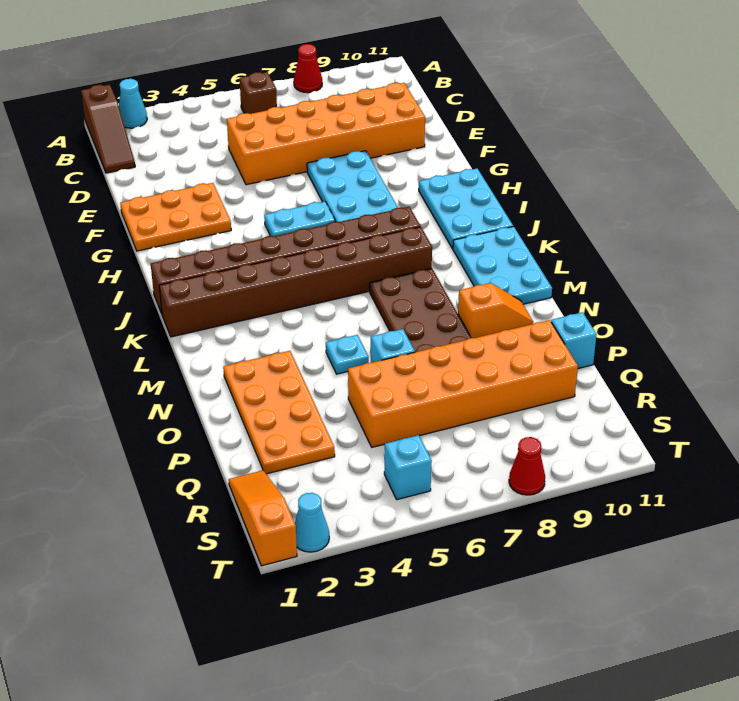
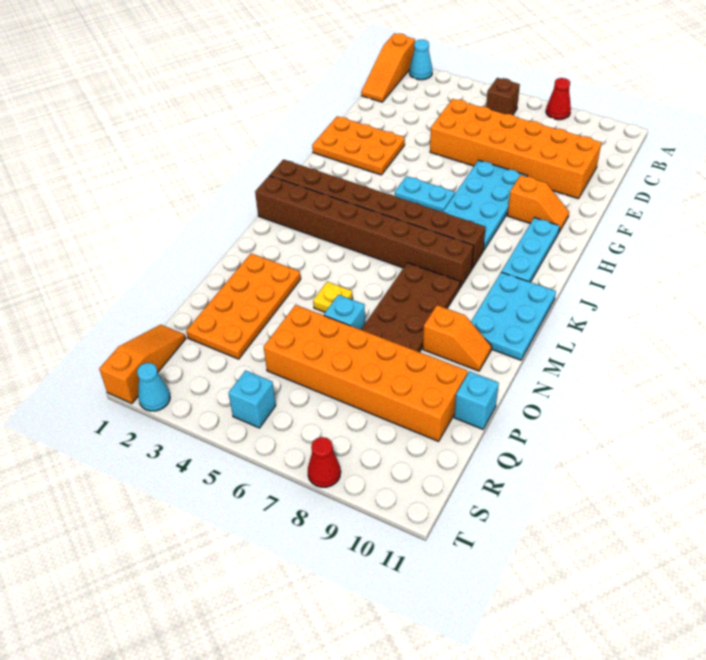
brown 1x3 slope [81,85,135,173] -> orange 1x3 slope [361,33,415,102]
none -> orange 1x2 slope [507,175,569,232]
cyan 2x3 plate [419,169,513,249] -> cyan 1x3 plate [502,217,560,282]
cyan 1x1 plate [326,335,369,374] -> yellow 1x1 plate [313,282,353,312]

